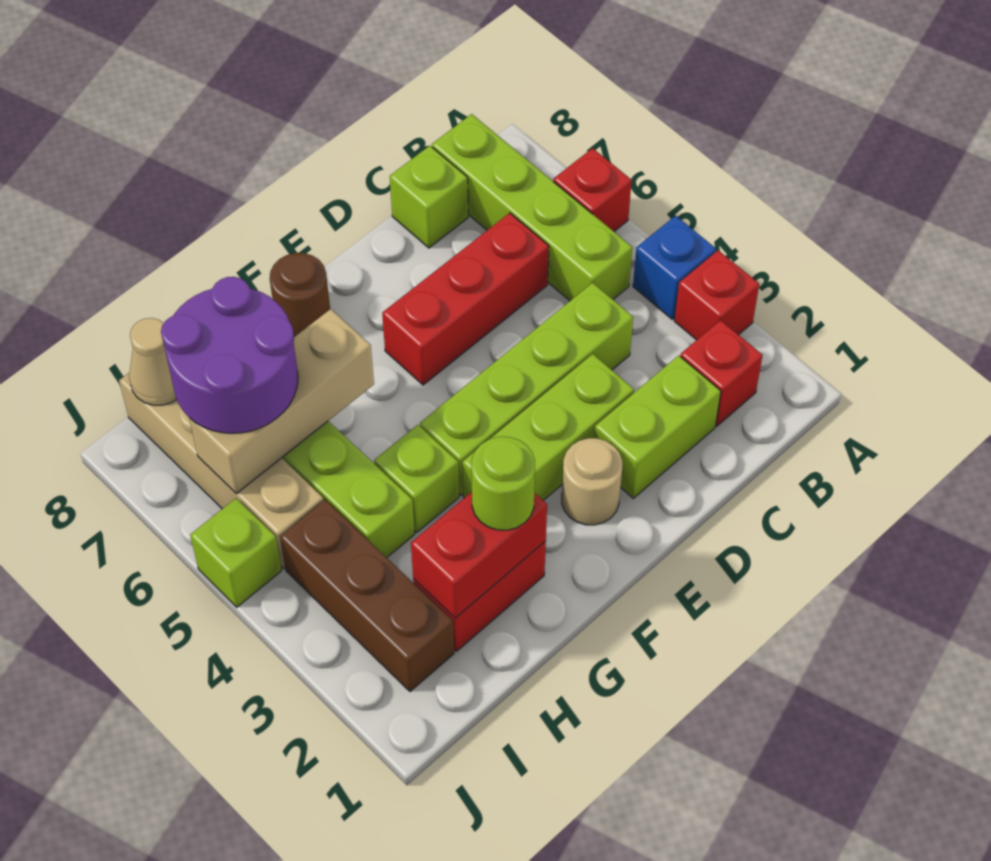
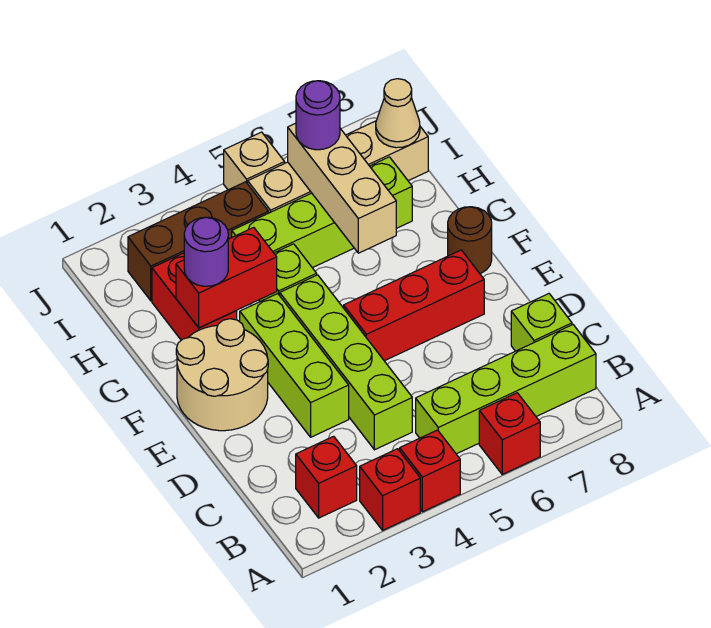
blue 1x1 brick [633,216,716,319] -> red 1x1 brick [400,430,460,512]
lime 1x2 brick [594,355,721,498] -> none
red 1x3 brick [382,213,549,385] -> red 1x3 brick turned to [344,250,484,361]
tan 1x1 round brick [562,438,622,525] -> tan 2x2 round brick [176,319,268,431]
red 1x2 brick [411,492,547,618] -> red 1x2 brick turned to [176,227,277,328]
lime 1x1 round brick [471,437,535,530] -> purple 1x1 round brick [184,217,228,286]
purple 2x2 round brick [161,277,298,433] -> purple 1x1 round brick [296,81,340,150]
lime 1x1 brick [190,498,282,607] -> tan 1x1 brick [224,132,285,190]

